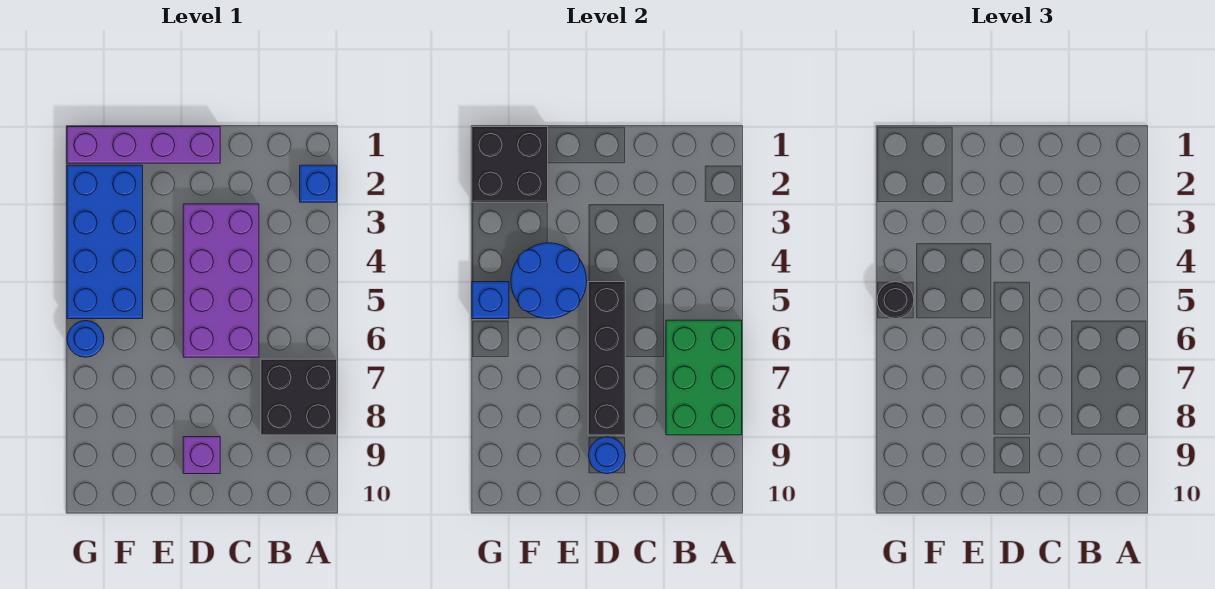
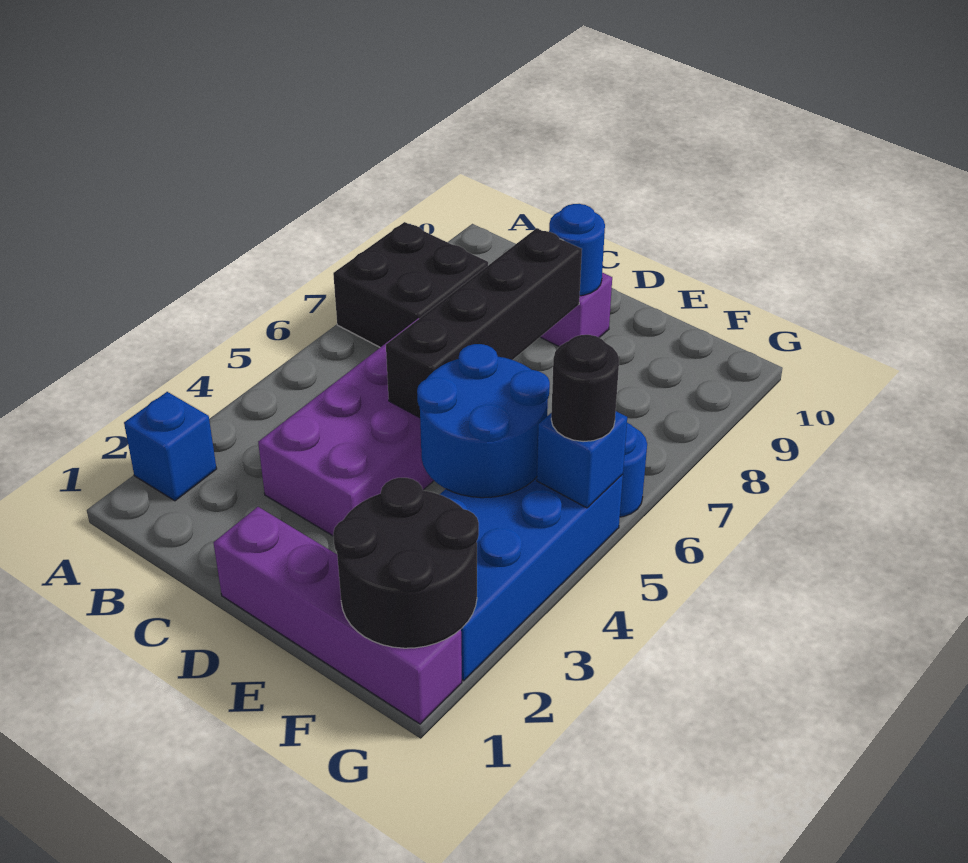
green 2x3 brick [666,320,742,435] -> none
black 2x2 brick [472,127,548,202] -> black 2x2 round brick [333,478,479,648]

